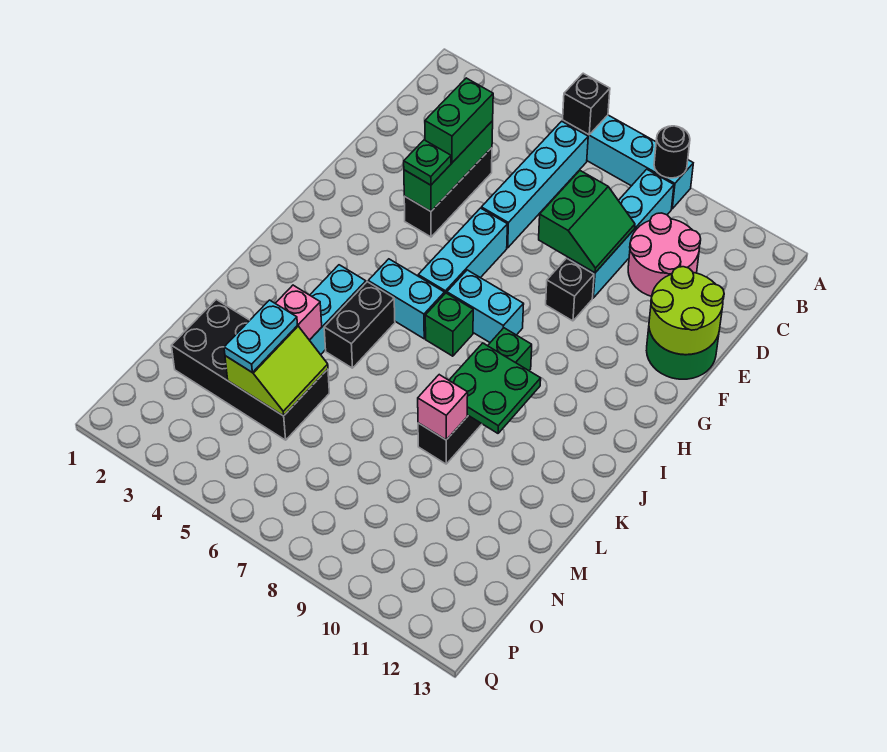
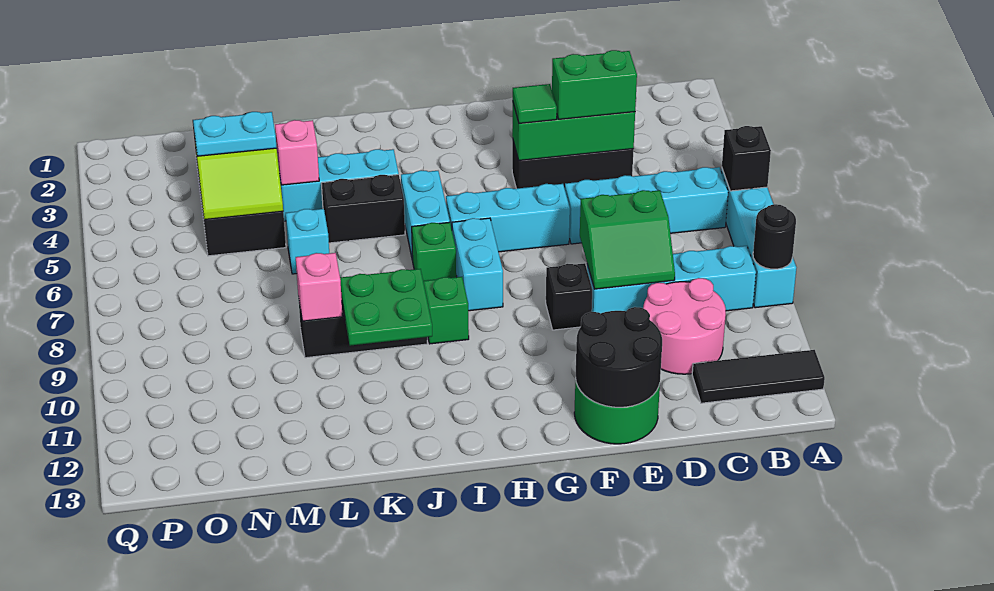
none -> black 1x3 tile [692,350,825,403]
lime 2x2 round brick [649,267,724,355] -> black 2x2 round brick [575,307,662,407]
green 1x1 plate [404,140,451,185] -> green 1x1 tile [513,84,557,123]
none -> cyan 1x1 brick [286,209,329,274]

